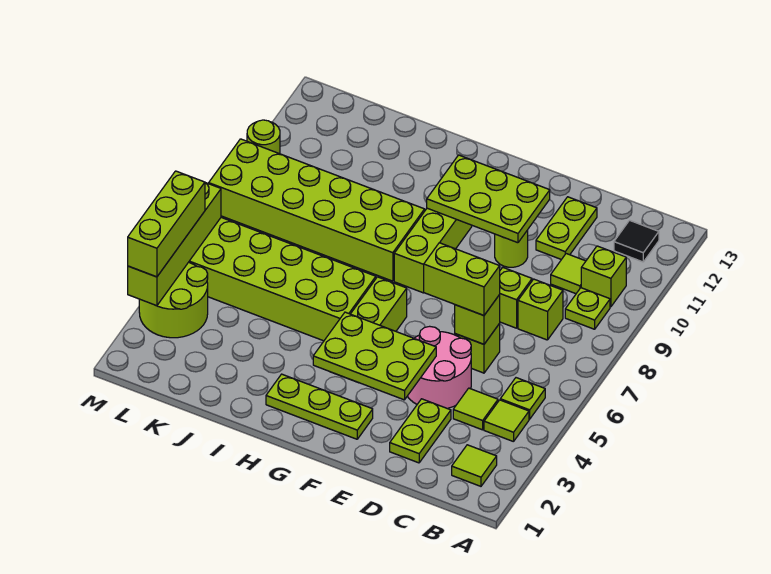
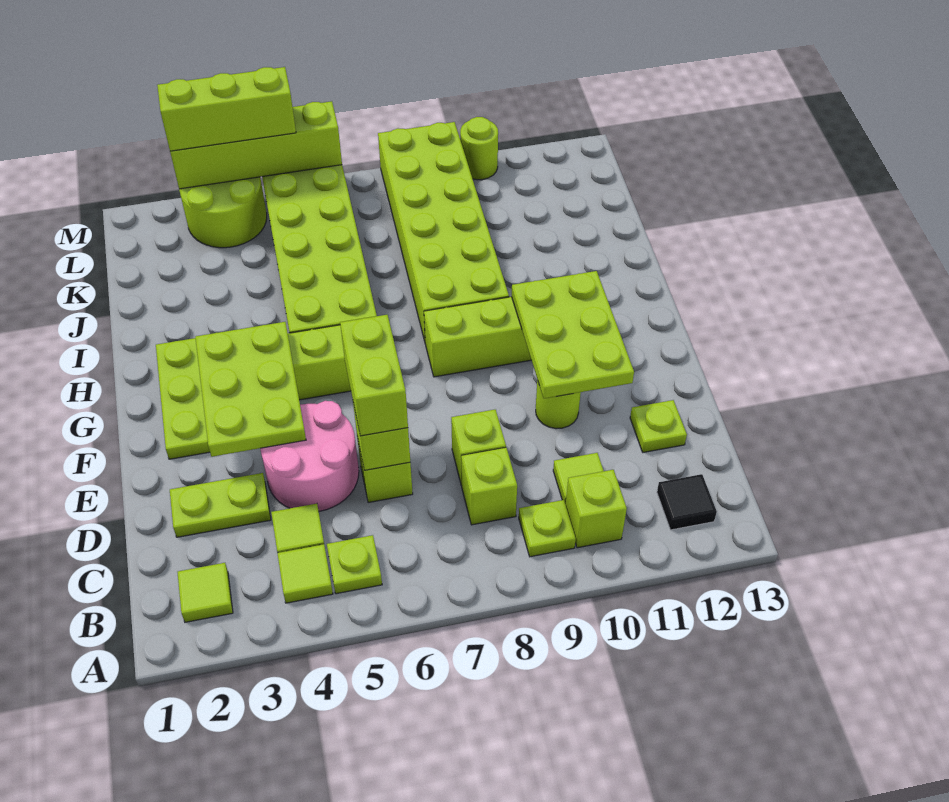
lime 1x2 plate [536,197,597,259] -> lime 1x1 plate [630,400,687,452]

